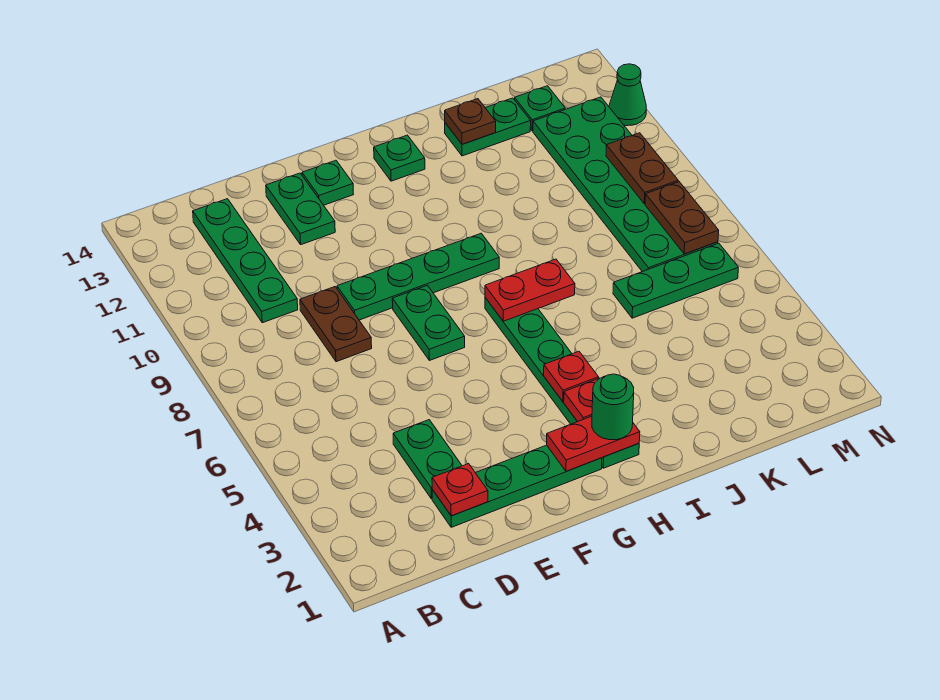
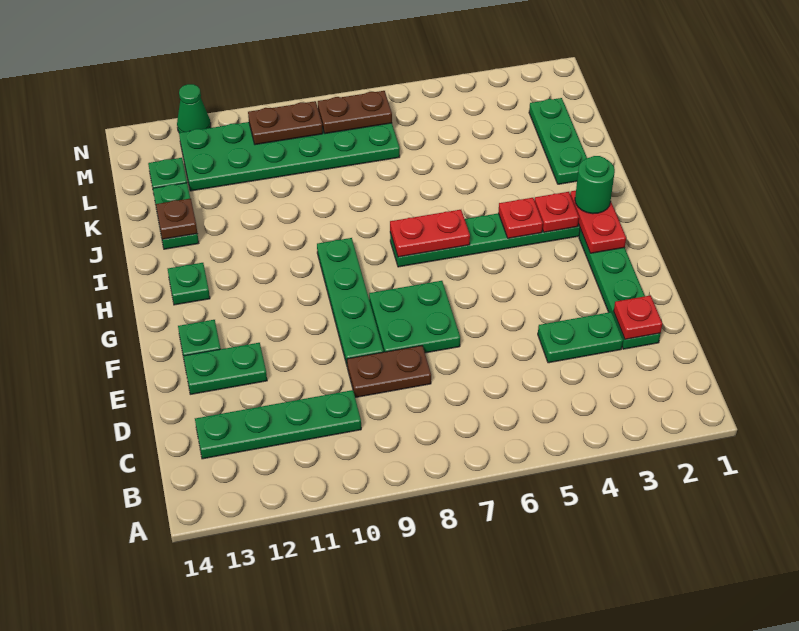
green 1x2 plate [392,285,465,361] -> green 2x2 plate [369,281,460,353]
red 1x2 plate [485,259,575,321] -> red 1x2 plate turned to [390,210,470,257]
green 1x3 plate [613,243,738,318] -> green 1x3 plate moved to [529,98,587,184]

